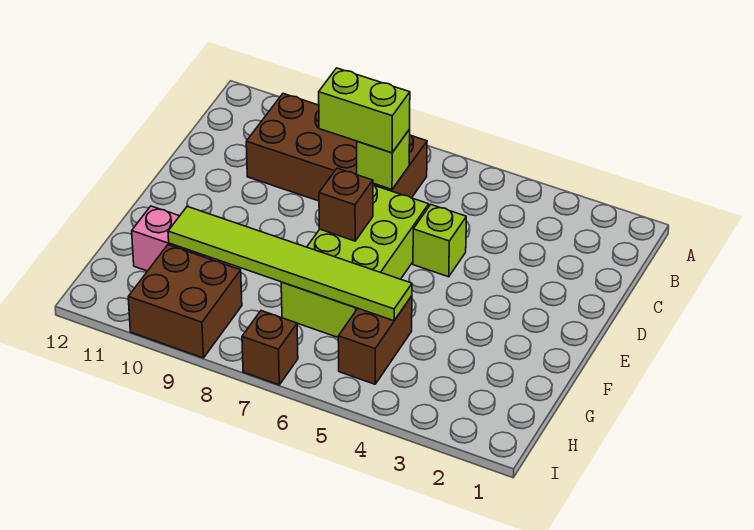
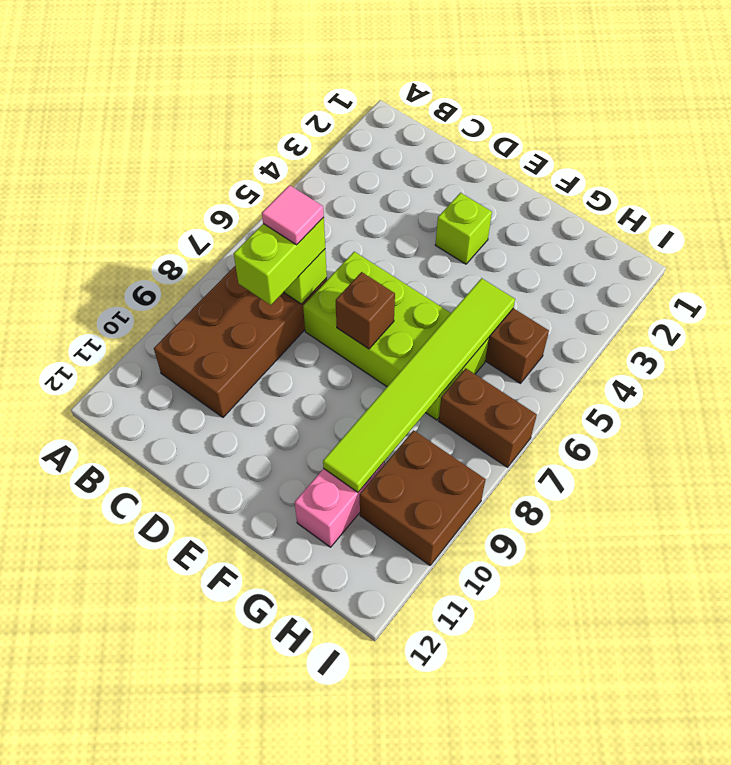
none -> pink 1x1 tile [262,185,324,245]
lime 1x1 brick [413,205,466,277] -> lime 1x1 brick moved to [435,193,492,264]
brown 1x1 brick [242,311,298,385] -> brown 1x2 brick [439,368,537,467]

